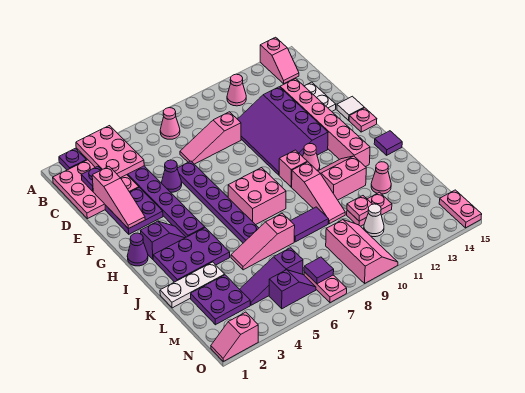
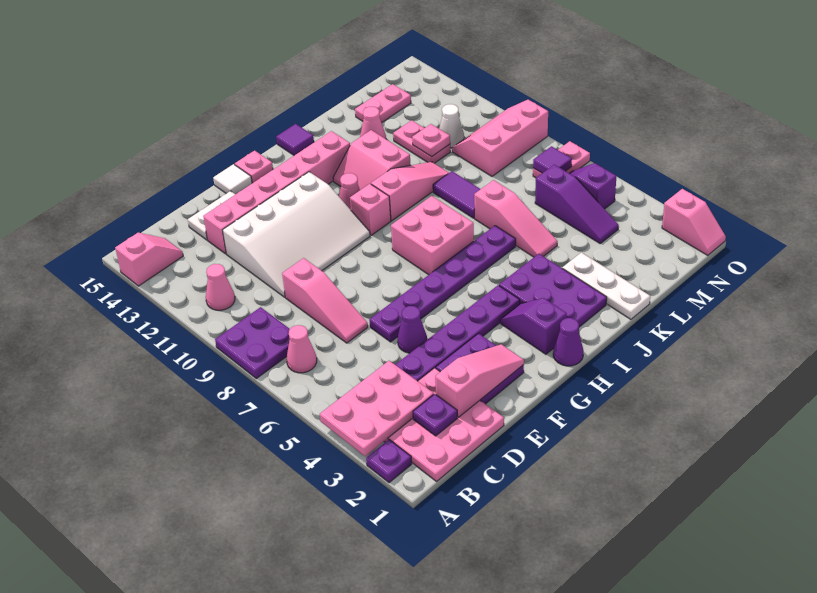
purple 3x4 slope [238,87,328,175] -> white 3x4 slope [223,172,370,297]
purple 2x2 plate [191,275,250,325] -> purple 2x2 plate moved to [215,307,290,378]
pink 1x2 plate [439,190,482,228] -> pink 1x2 plate moved to [355,84,411,123]

